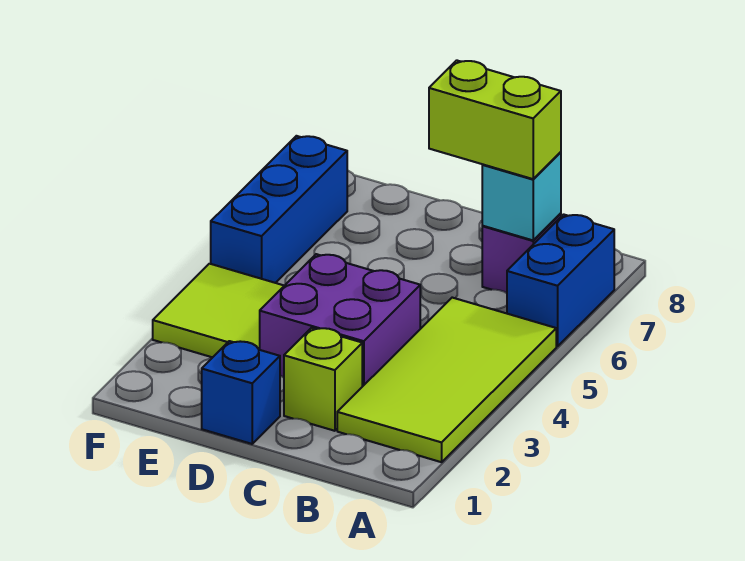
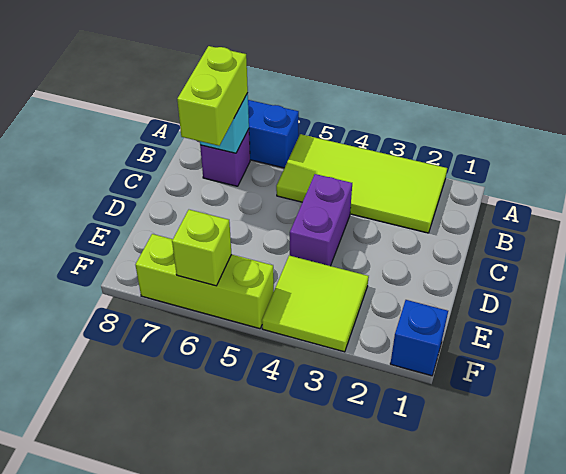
lime 1x1 brick [284,328,362,431] -> lime 1x1 brick moved to [172,210,231,286]
purple 2x2 brick [260,254,420,387] -> purple 1x2 brick [290,174,352,266]
blue 1x1 brick [202,341,280,444] -> blue 1x1 brick moved to [390,300,448,376]
blue 1x3 brick [211,136,347,283] -> lime 1x3 brick [136,234,274,329]

